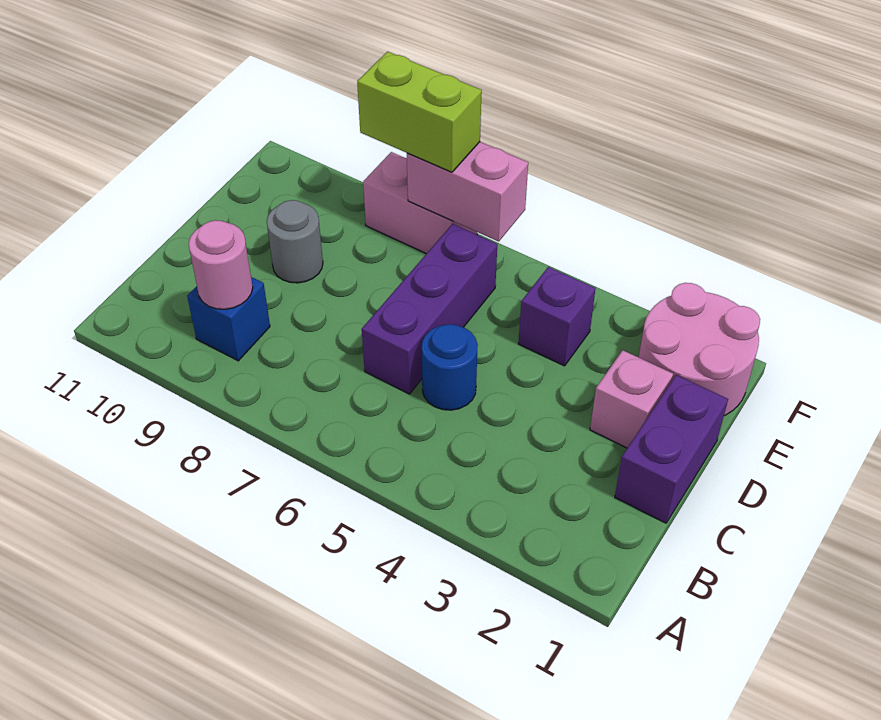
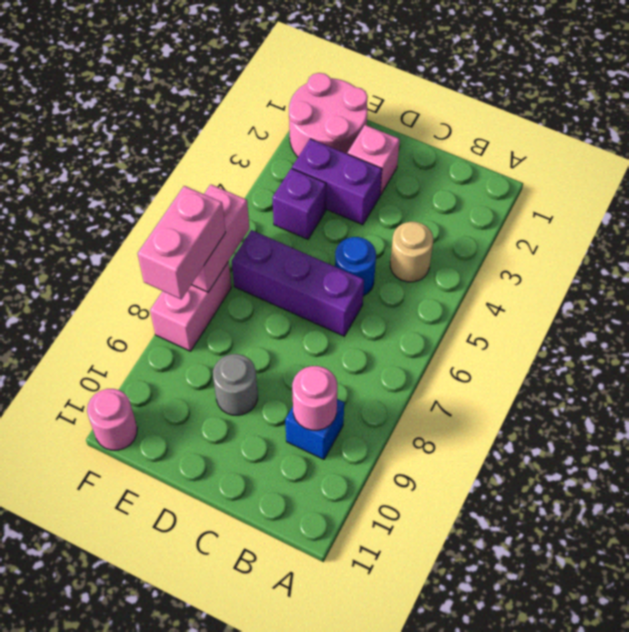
none -> tan 1x1 round brick [390,222,433,282]
purple 1x2 brick [615,375,728,523] -> purple 1x2 brick moved to [292,139,382,225]
lime 1x2 brick [357,52,482,172] -> pink 1x2 brick [138,186,226,299]
none -> pink 1x1 round brick [87,389,137,450]

